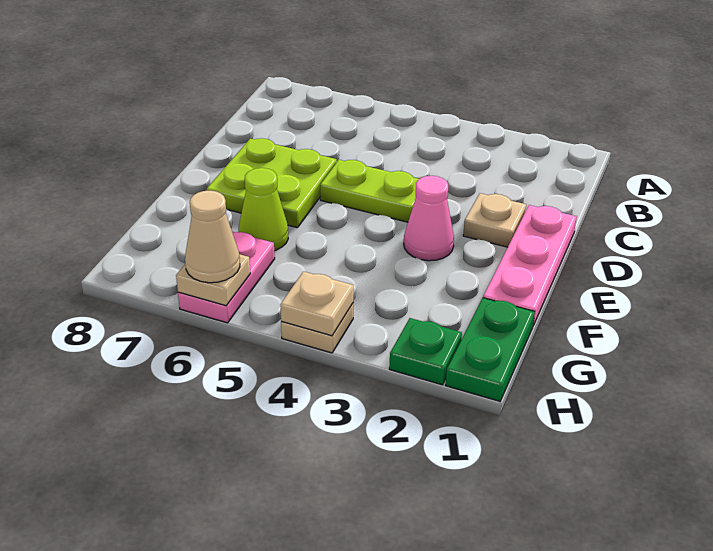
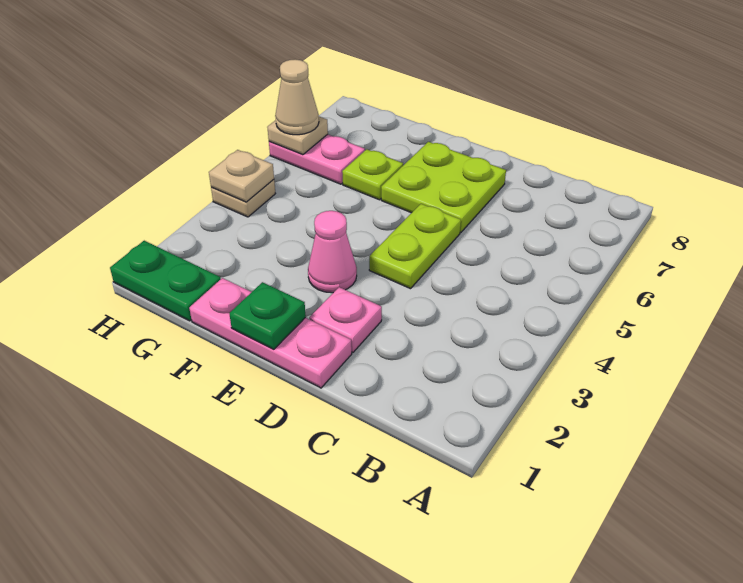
tan 1x1 plate [463,193,526,247] -> pink 1x1 plate [309,287,382,352]
lime 1x1 cone [239,168,288,251] -> lime 1x1 plate [342,149,403,200]
green 1x1 plate [389,318,462,385] -> green 1x1 plate moved to [229,282,306,349]

